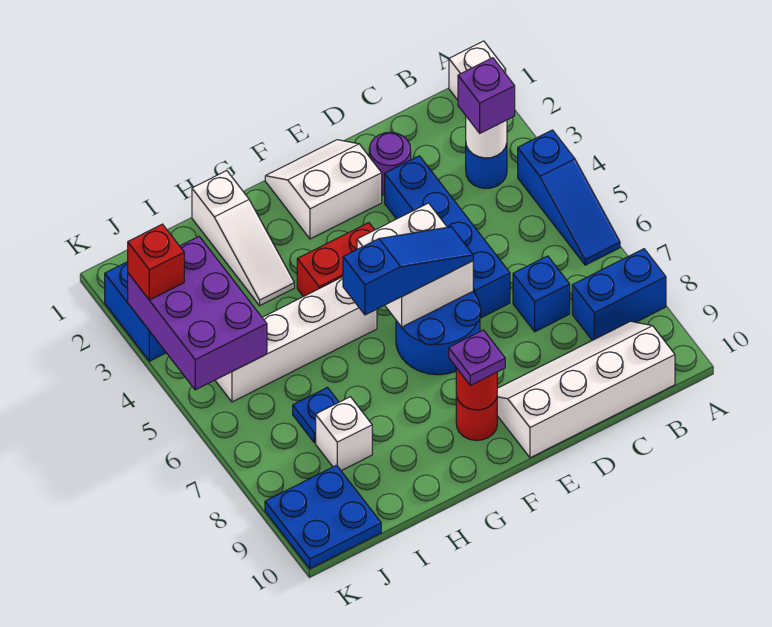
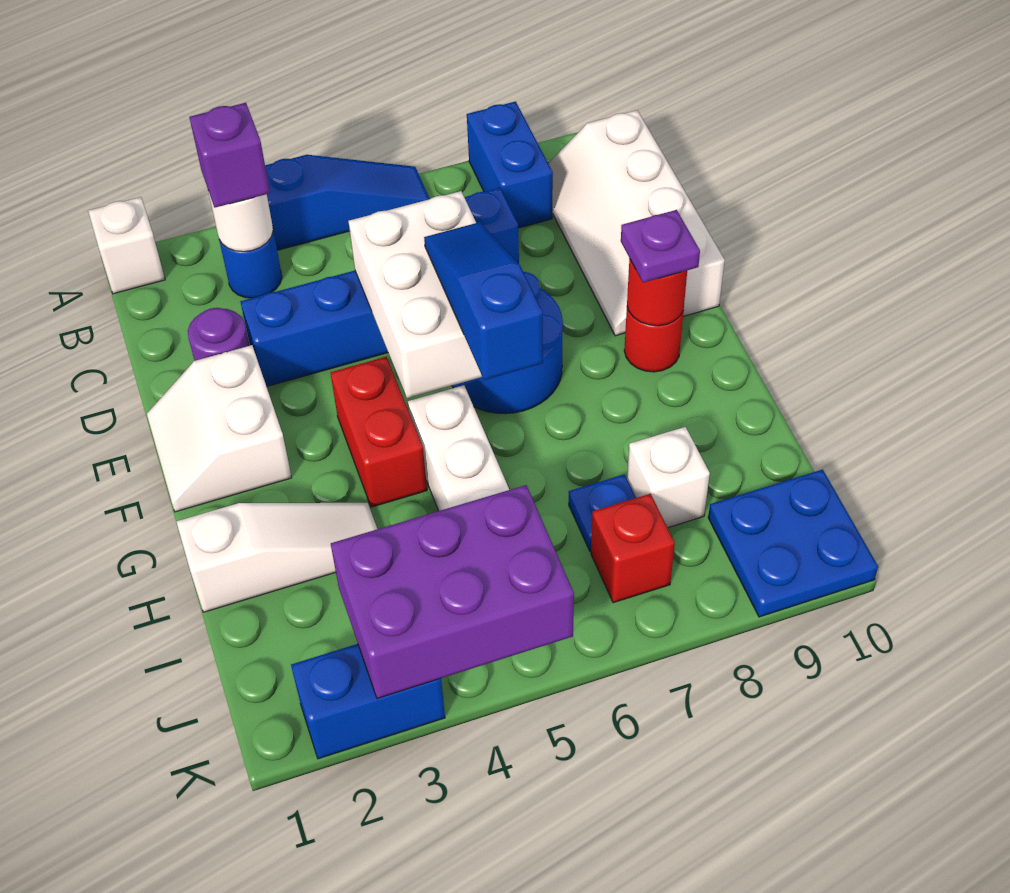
white 2x2 brick [357,203,473,327] -> white 2x3 brick [348,191,482,398]
red 1x1 brick [128,224,184,300] -> red 1x1 brick moved to [591,494,675,603]

